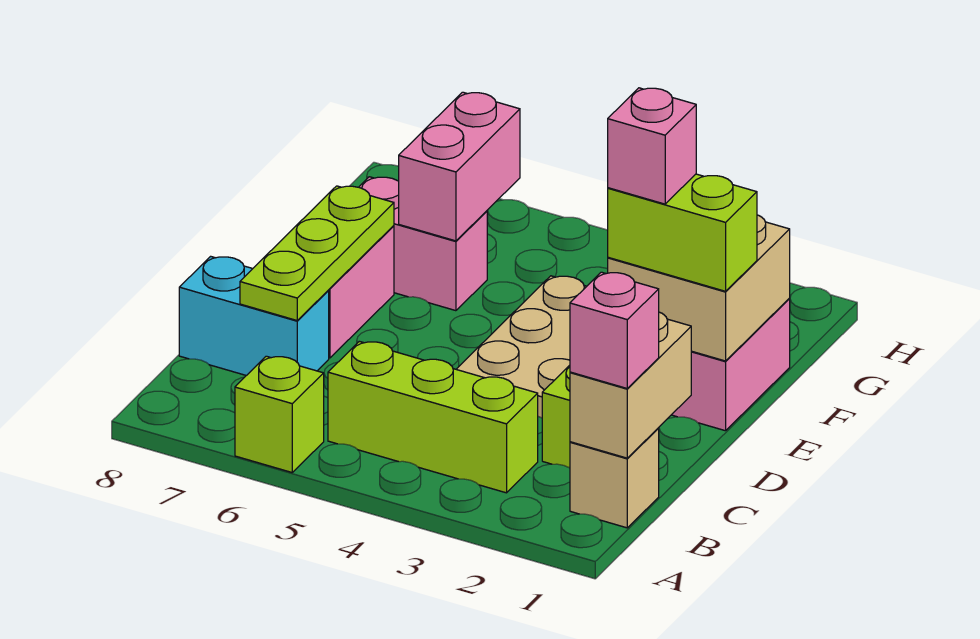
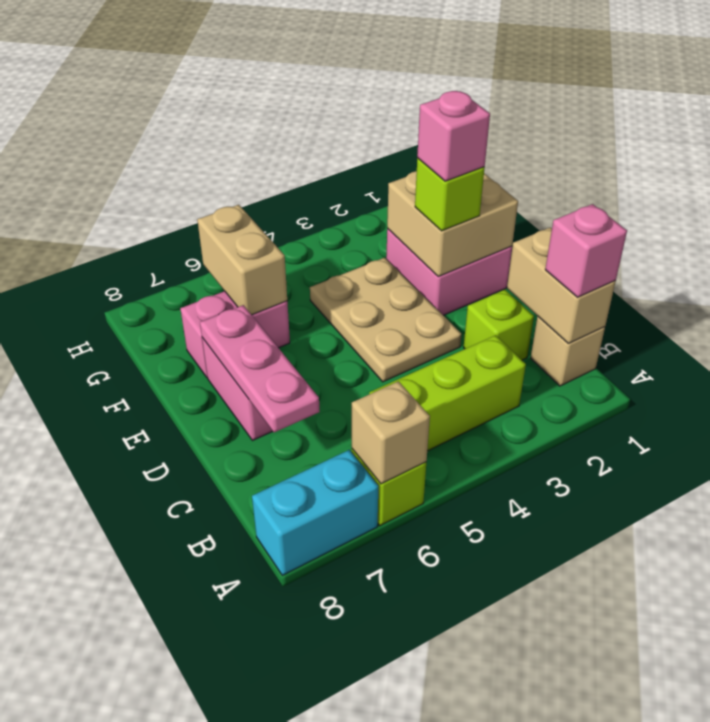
none -> tan 1x1 brick [352,381,430,484]
cyan 1x2 brick [179,256,329,376] -> cyan 1x2 brick moved to [252,450,378,575]
lime 1x3 plate [240,186,394,320] -> pink 1x3 plate [200,305,320,432]
lime 1x2 brick [608,174,757,291] -> lime 1x1 brick [415,158,485,231]
pink 1x2 brick [399,92,520,241] -> tan 1x2 brick [197,205,287,315]

